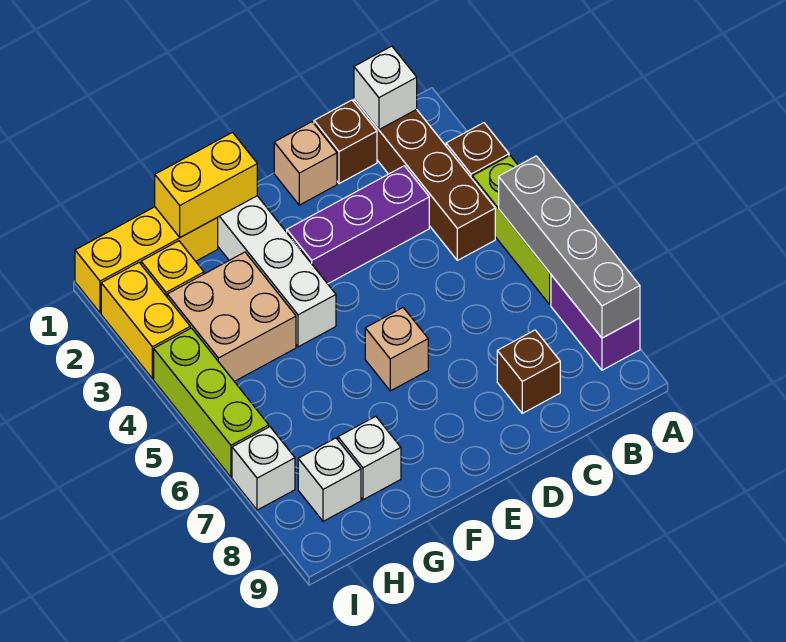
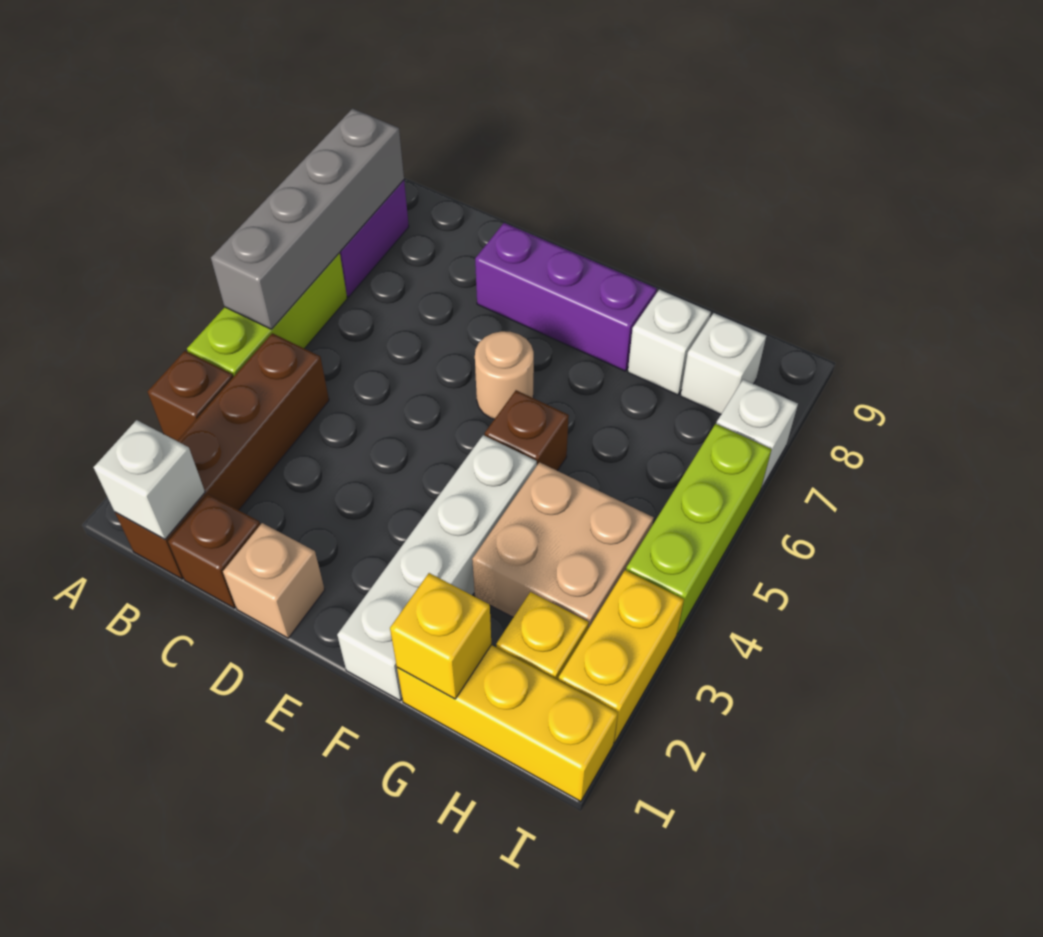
purple 1x3 brick [287,166,429,284] -> purple 1x3 brick moved to [475,223,656,371]
brown 1x1 brick [497,330,560,413] -> brown 1x1 brick moved to [485,390,569,471]
tan 1x1 brick [365,308,428,391] -> tan 1x1 round brick [475,331,534,419]
yellow 1x2 brick [155,132,257,237] -> yellow 1x1 brick [390,573,491,699]

